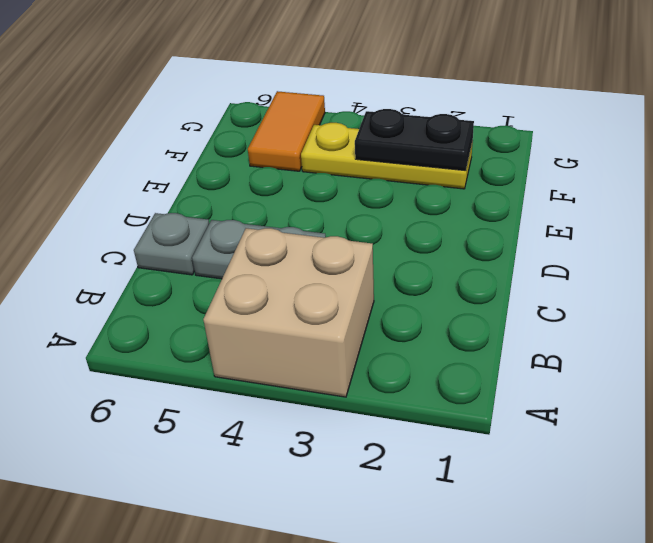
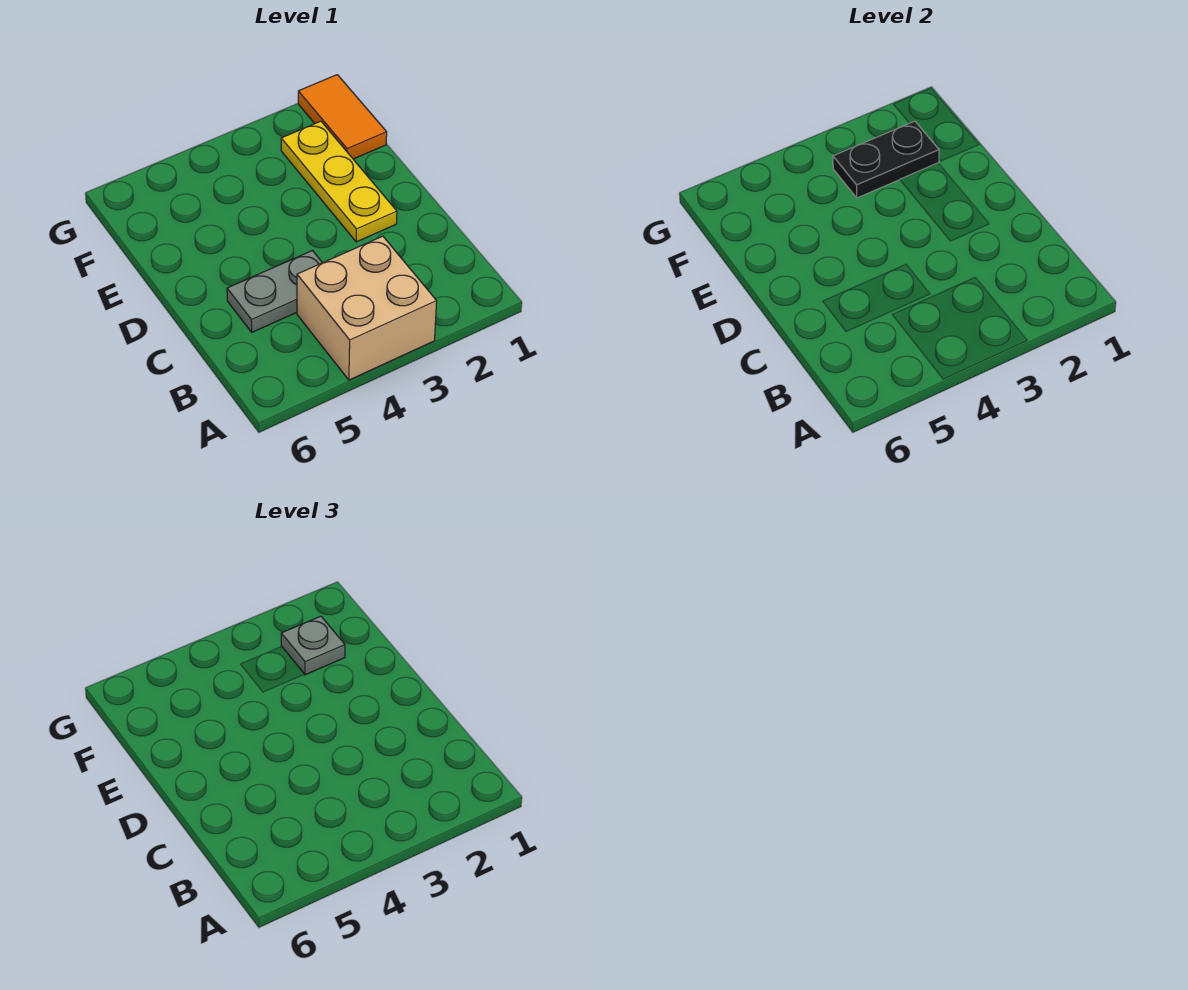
grey 1x1 plate [134,213,209,275] -> grey 1x1 plate moved to [281,616,345,675]
yellow 1x3 plate [301,123,473,189] -> yellow 1x3 plate turned to [281,121,397,242]
orange 1x2 tile [248,91,325,171] -> orange 1x2 tile moved to [298,75,387,159]

